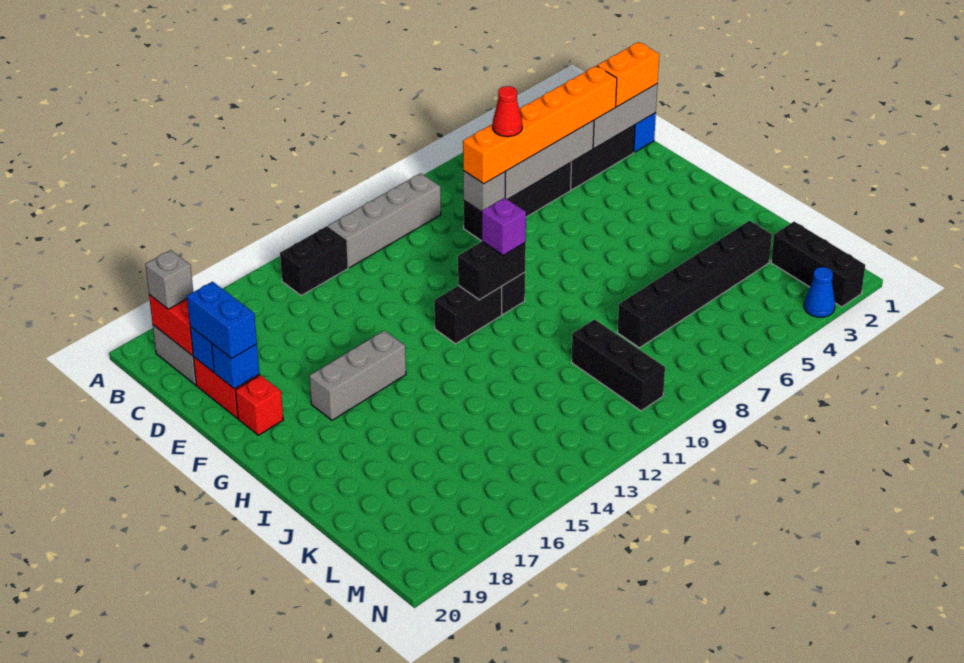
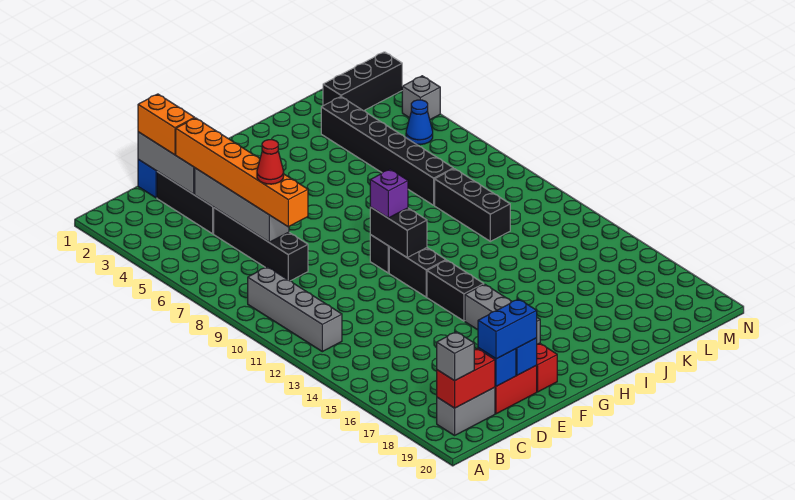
black 1x2 brick [280,226,348,295] -> black 1x2 brick moved to [427,260,484,321]
grey 1x1 brick [463,171,506,212] -> grey 1x1 brick moved to [402,76,440,120]
black 1x3 brick [572,319,665,411] -> black 1x3 brick turned to [435,169,510,241]
blue 1x1 cone [804,267,835,317] -> blue 1x1 cone moved to [406,100,433,145]

